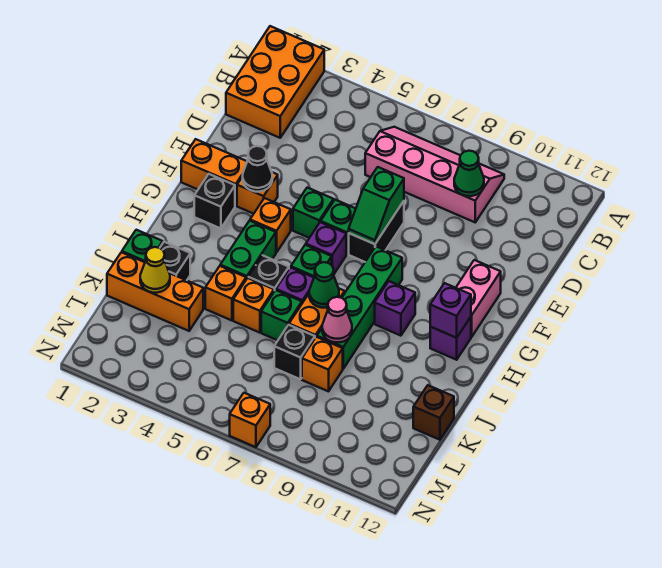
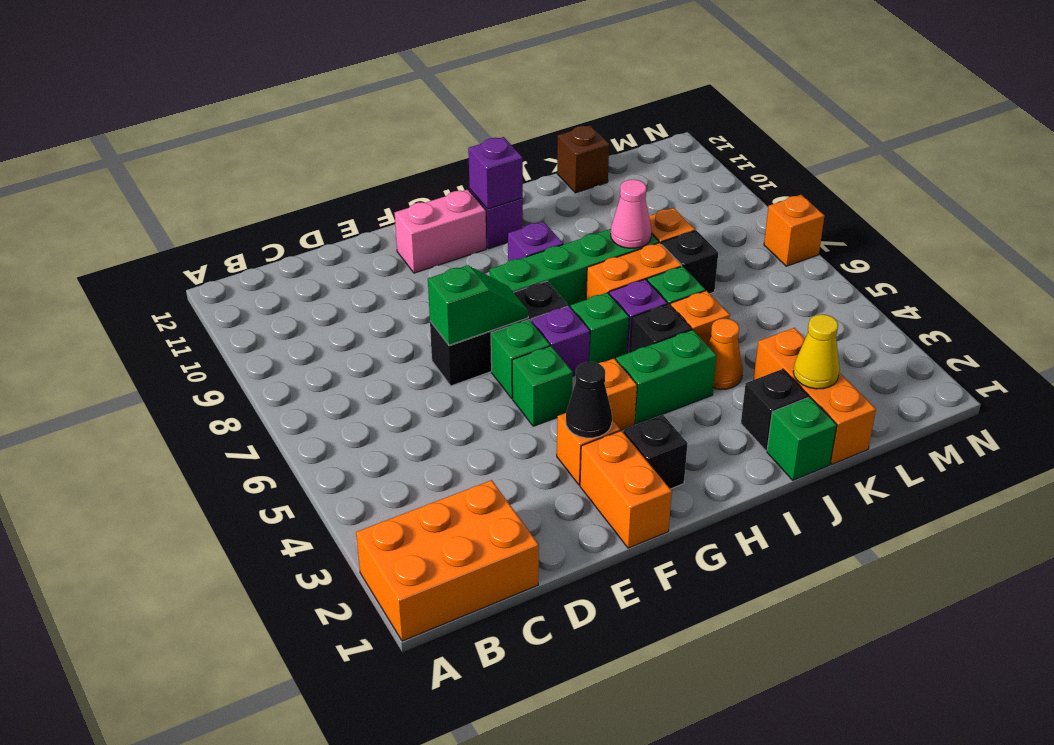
pink 2x4 slope [365,127,504,222] -> none
green 1x1 cone [454,151,484,196] -> none
black 1x2 brick [349,201,404,262] -> black 1x3 brick [430,281,568,386]
green 1x1 cone [309,262,339,308] -> none
orange 1x1 brick [205,266,246,320] -> orange 1x1 cone [708,319,743,389]

